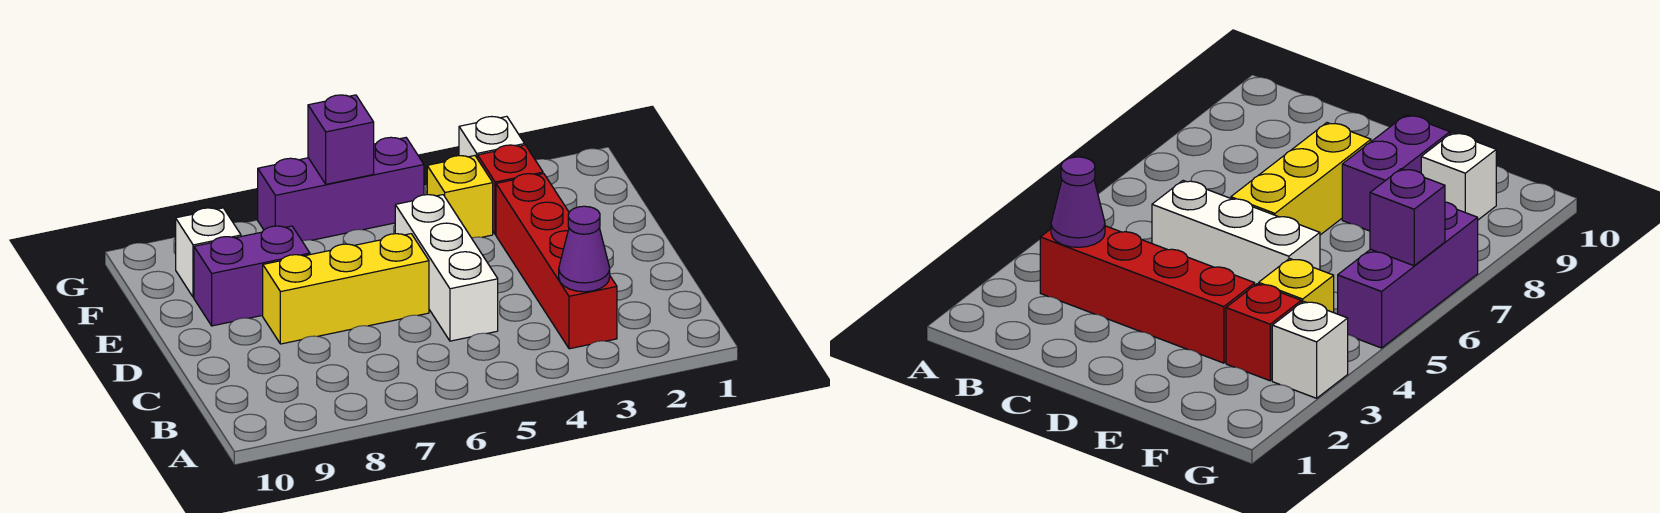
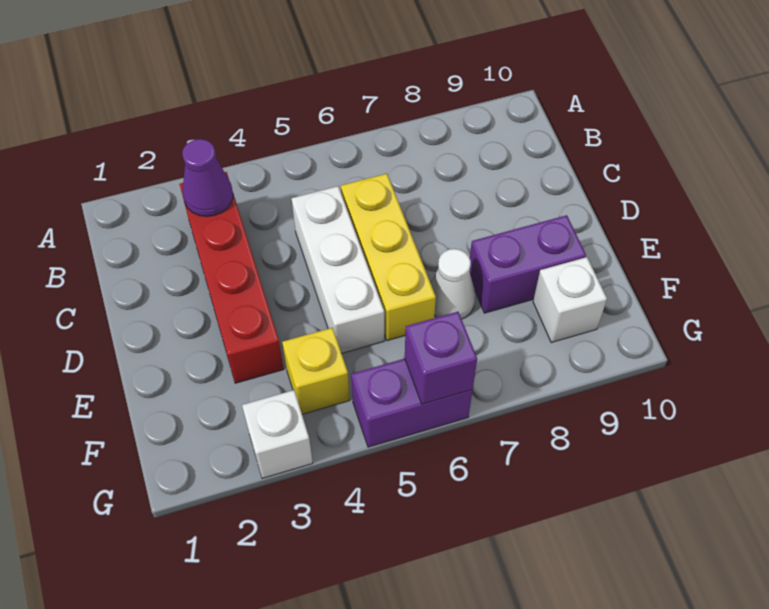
yellow 1x3 brick [263,234,429,344] -> yellow 1x3 brick turned to [341,174,436,341]
none -> white 1x1 cone [431,249,476,319]
red 1x1 brick [478,145,543,234] -> none
purple 1x3 brick [258,137,424,241] -> purple 1x2 brick [351,359,473,447]

